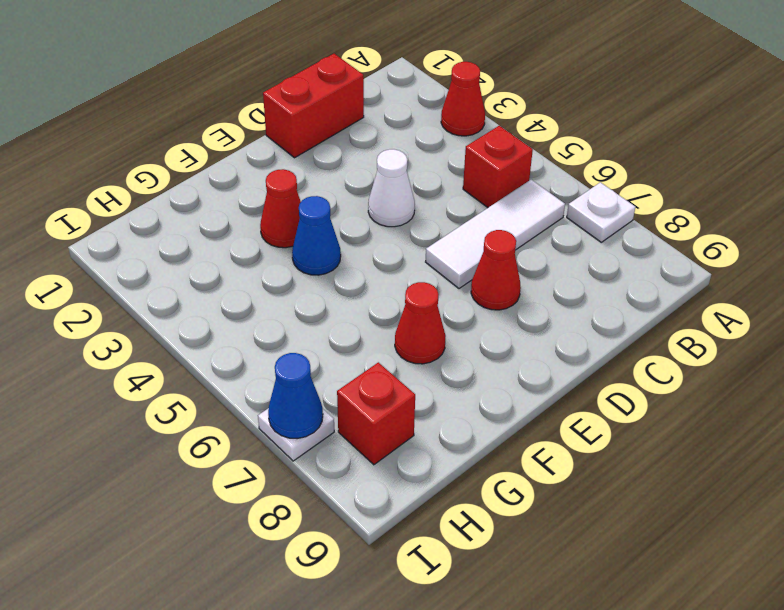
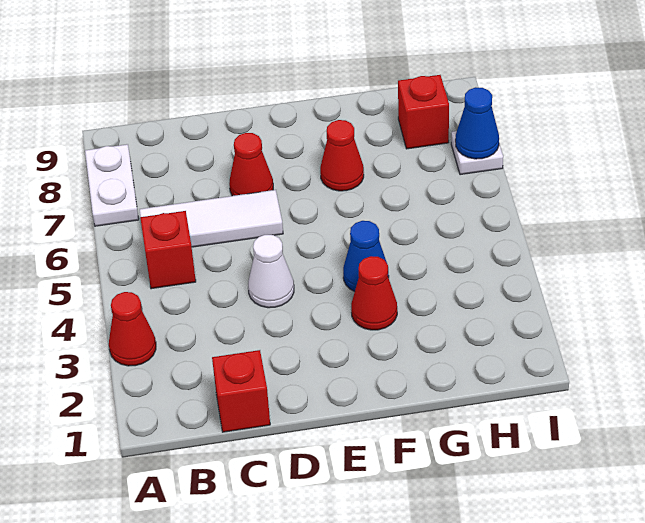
white 1x1 plate [567,182,635,242] -> white 1x2 plate [85,144,139,226]
red 1x2 brick [263,54,364,158] -> red 1x1 brick [212,350,270,432]

